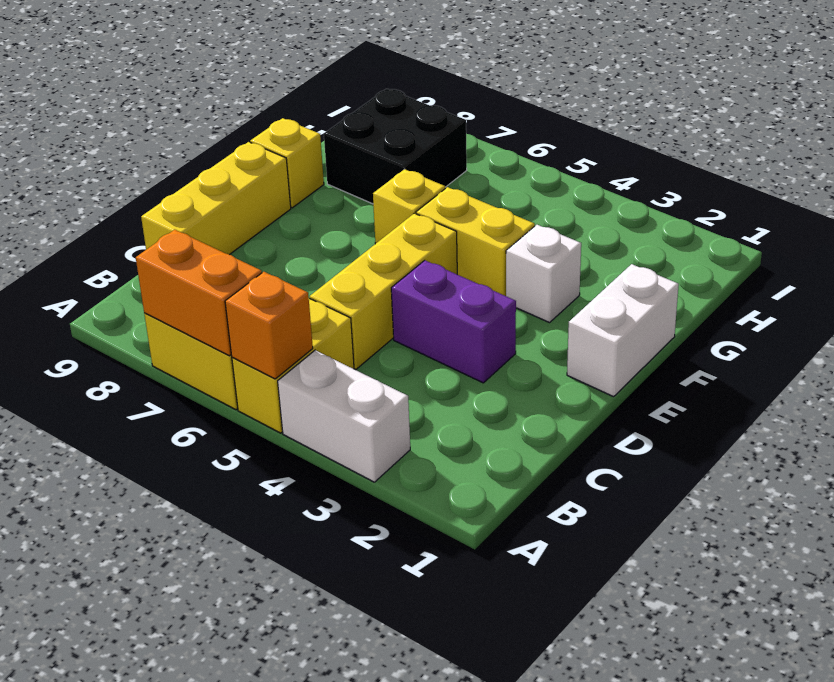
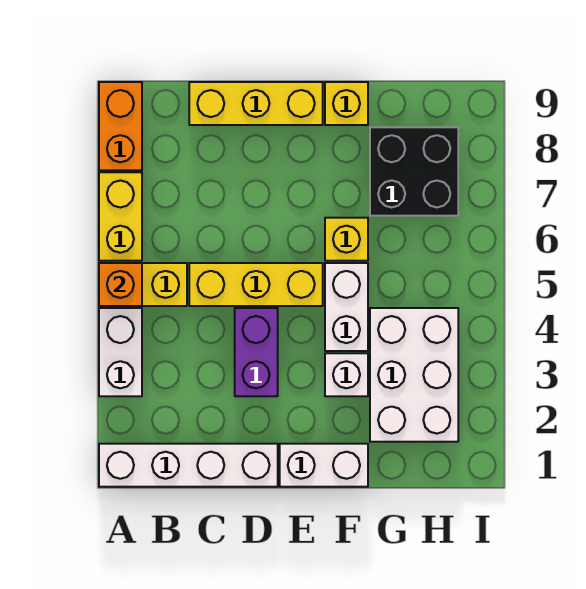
none -> white 1x4 brick [99,444,278,487]
orange 1x2 brick [136,230,262,356] -> orange 1x2 brick moved to [99,82,142,170]
yellow 1x2 brick [416,187,535,296] -> white 1x2 brick [325,263,368,351]
none -> white 2x3 brick [370,308,458,442]

